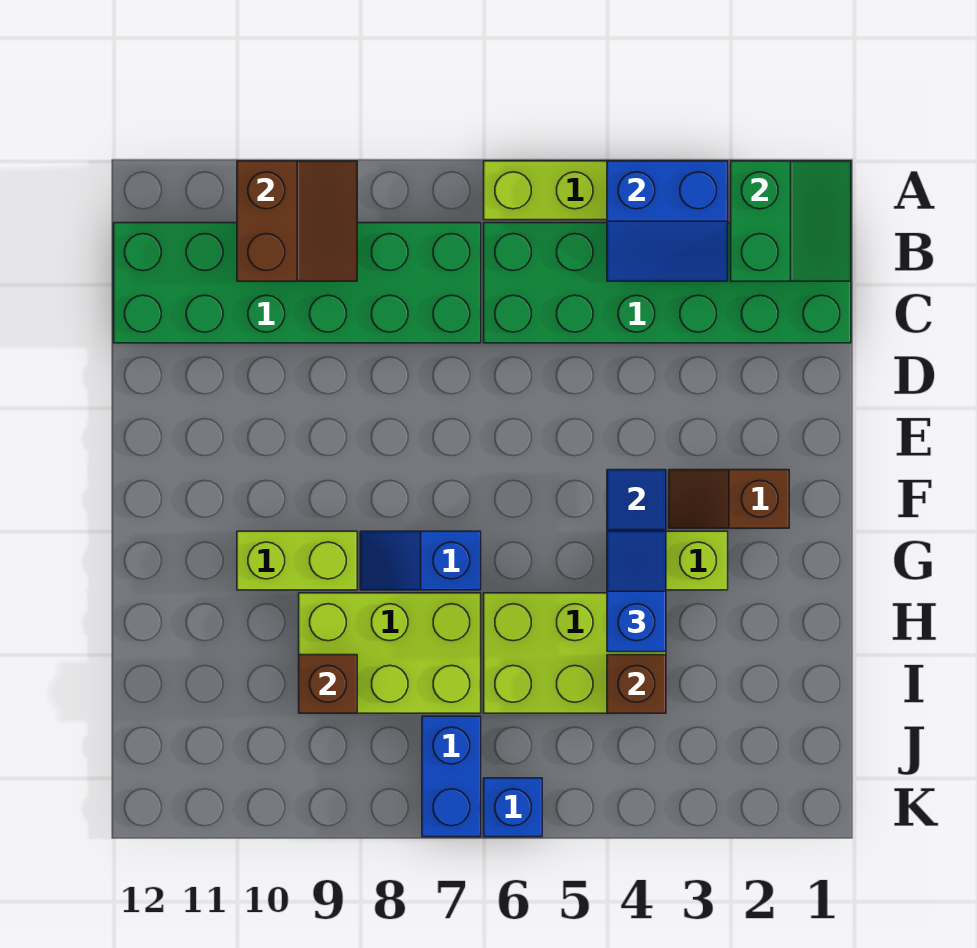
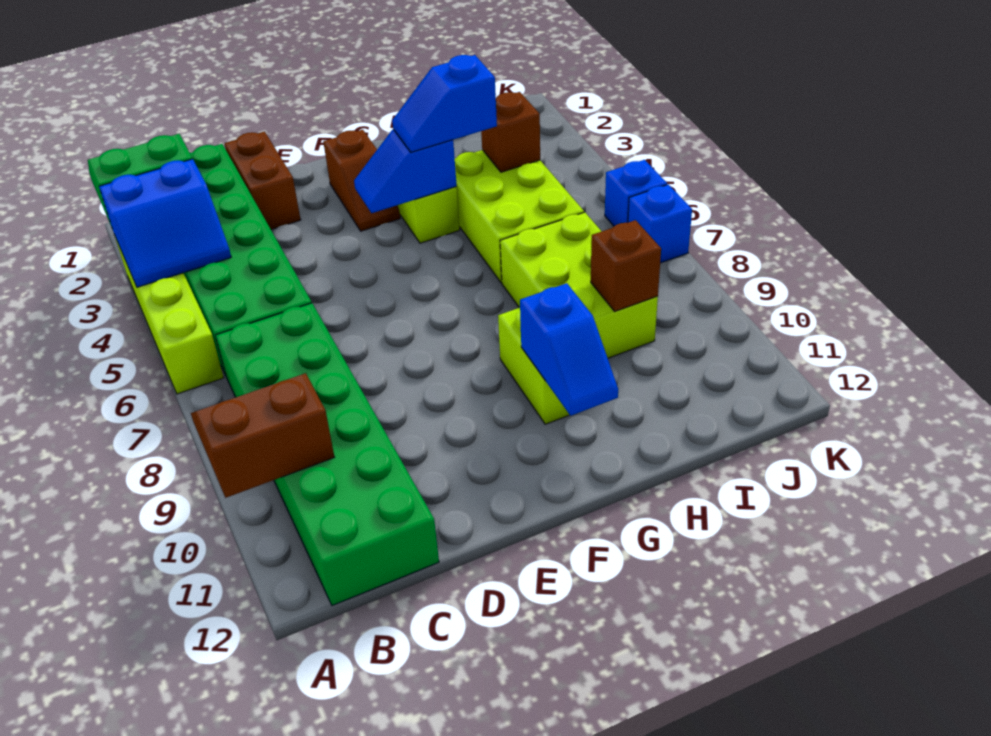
blue 2x2 slope [607,161,728,281] -> blue 2x2 slope turned to [99,159,231,287]
none -> brown 1x2 brick [224,132,301,229]
blue 1x2 slope [360,531,481,590] -> blue 1x2 slope moved to [520,283,618,416]
blue 1x2 brick [422,716,481,837] -> blue 1x1 brick [628,184,692,263]

